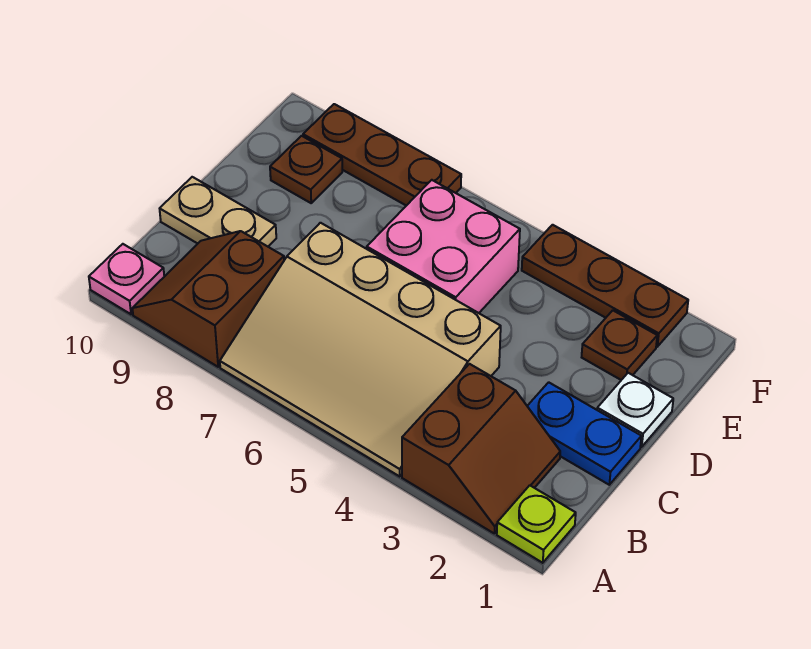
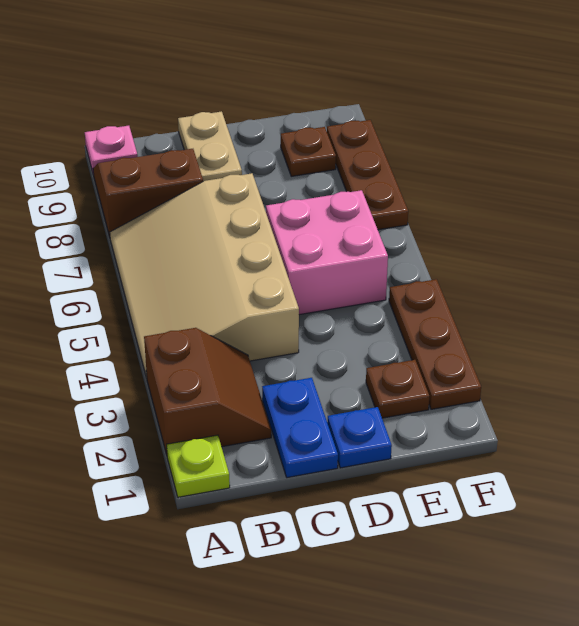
brown 2x2 slope [402,364,560,533] -> brown 2x2 slope turned to [144,328,271,454]
white 1x1 plate [597,373,673,447] -> blue 1x1 plate [327,407,392,468]

